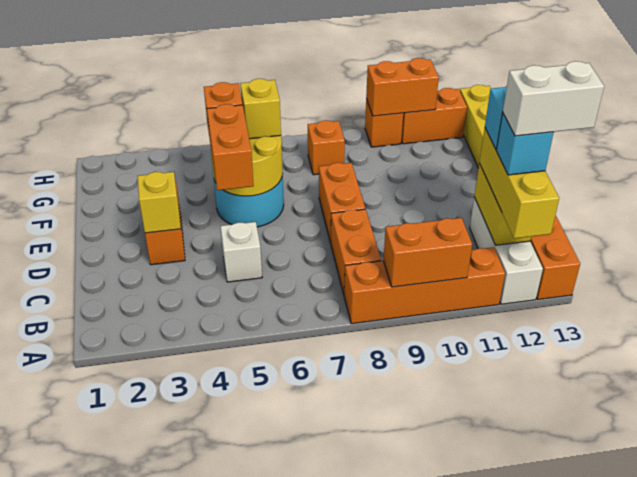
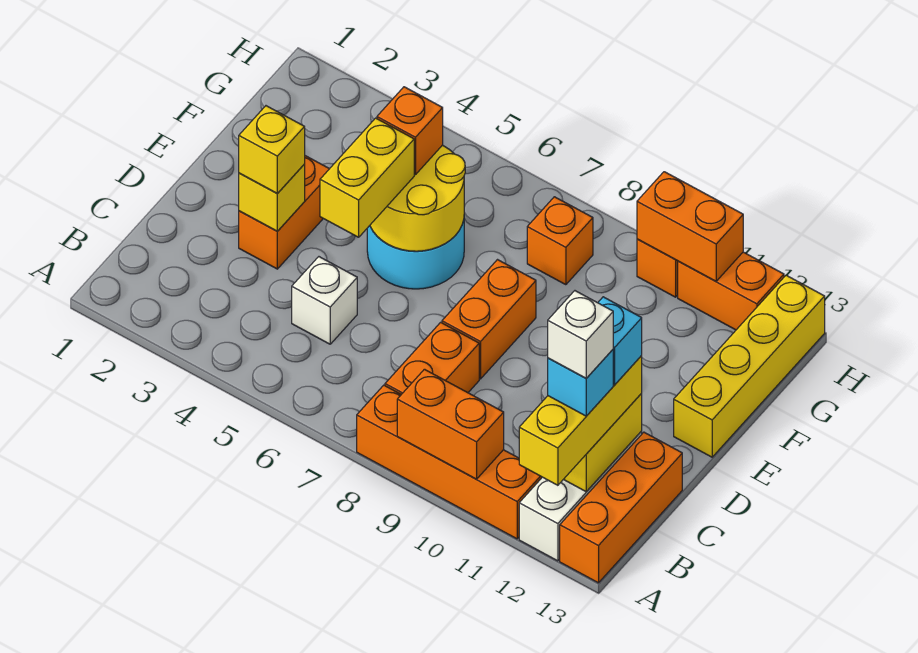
white 1x2 brick [503,61,604,136] -> white 1x1 brick [548,291,613,378]
orange 1x2 brick [207,104,254,190] -> yellow 1x2 brick [320,118,414,237]
yellow 1x1 brick [240,79,281,139] -> yellow 1x1 brick moved to [239,106,305,194]

